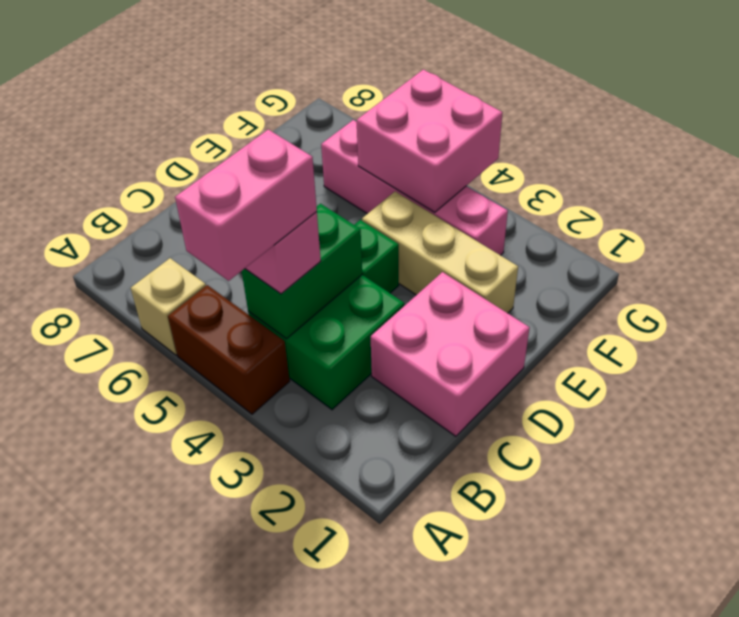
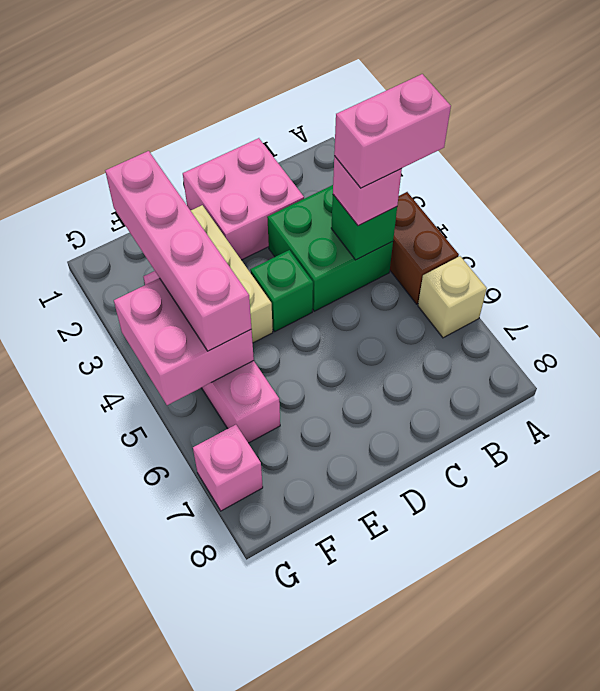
green 1x2 brick [242,204,362,339] -> green 1x1 brick [331,195,397,260]
none -> pink 1x4 brick [105,151,252,351]
none -> pink 1x1 brick [193,425,263,511]

